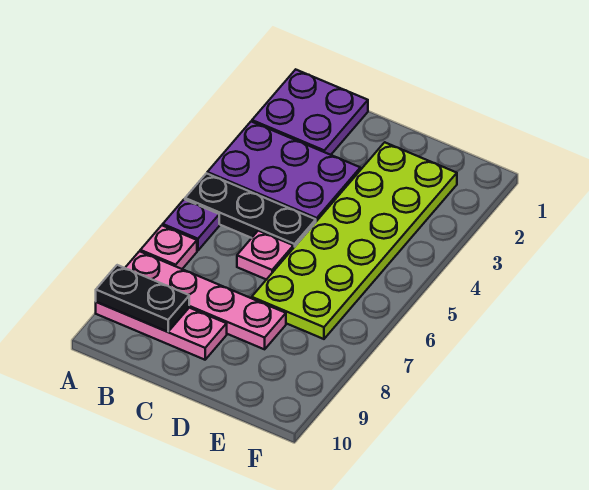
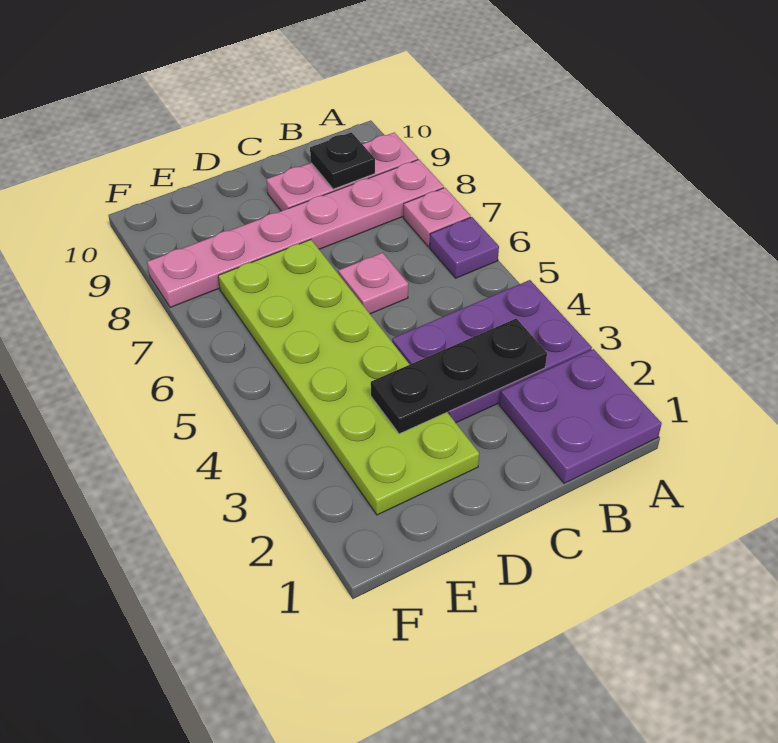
black 1x3 plate [185,173,316,248] -> black 1x3 plate moved to [371,318,547,434]
pink 1x4 plate [125,251,286,349] -> pink 1x6 plate [147,160,444,307]
black 1x2 plate [96,265,189,332] -> black 1x1 plate [310,132,375,189]

